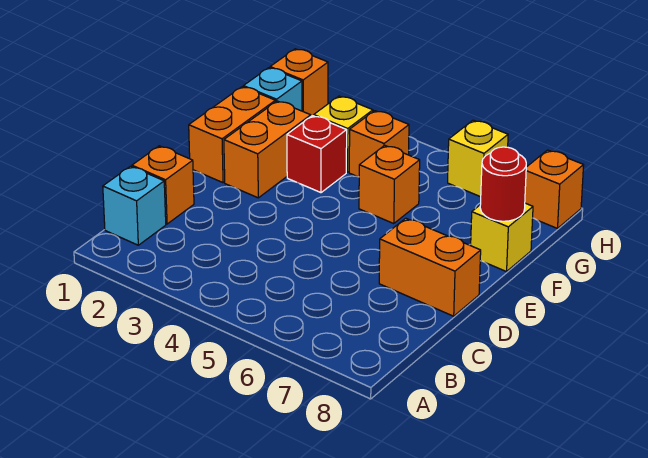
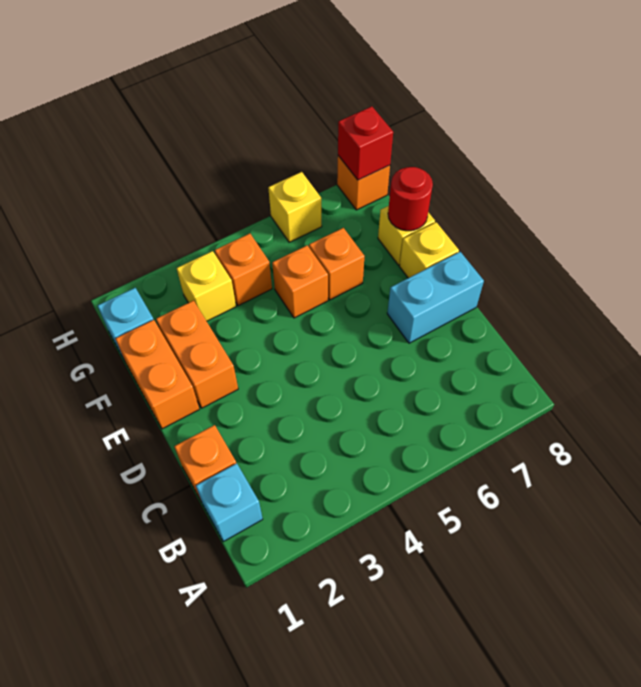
orange 1x2 brick [379,218,481,316] -> cyan 1x2 brick [387,252,484,343]
none -> yellow 1x1 brick [400,222,459,278]
red 1x1 brick [287,116,347,193] -> red 1x1 brick moved to [338,106,393,180]
orange 1x1 brick [270,49,328,116] -> orange 1x1 brick moved to [309,228,364,300]

